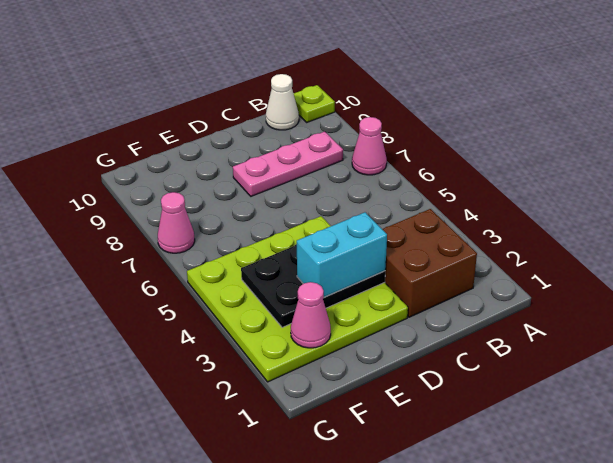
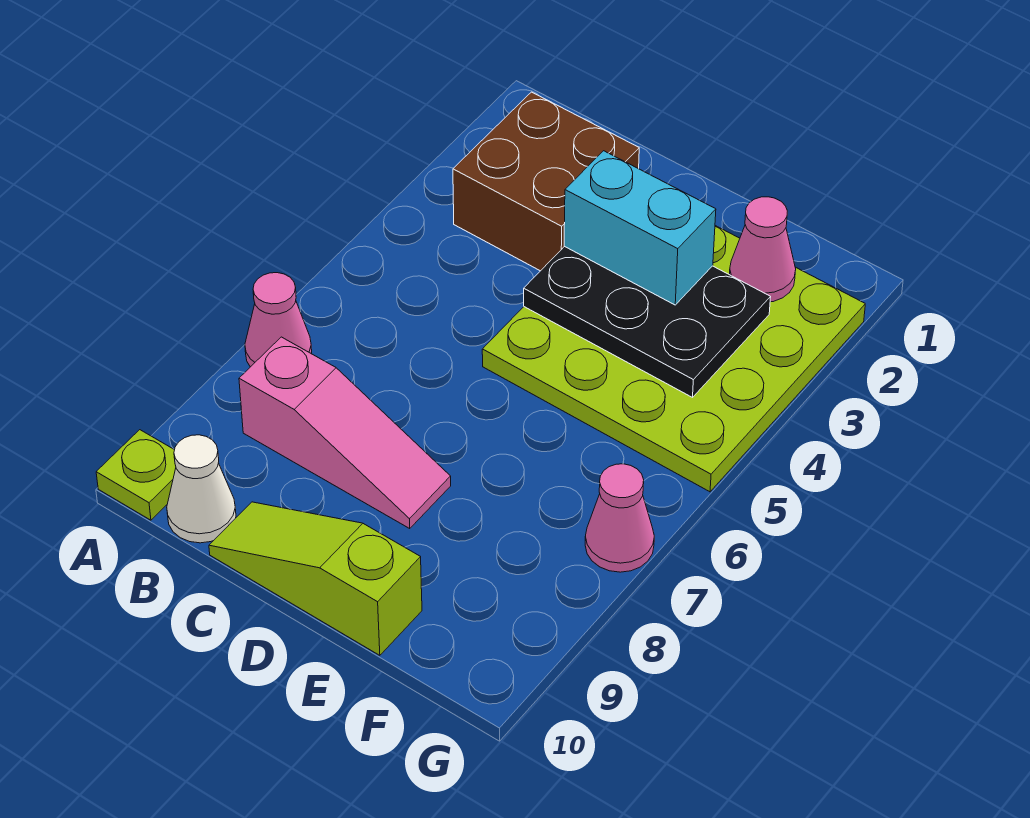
pink 1x3 plate [233,132,343,196] -> pink 1x3 slope [239,337,451,528]
none -> lime 1x3 slope [209,502,422,655]

